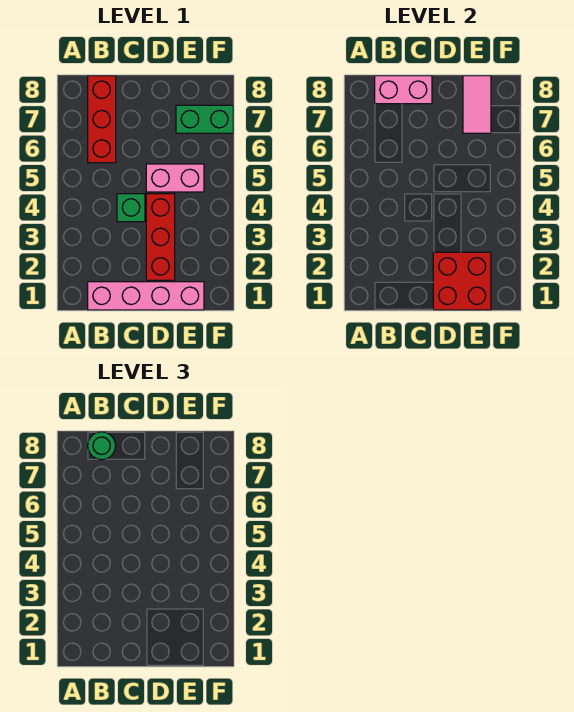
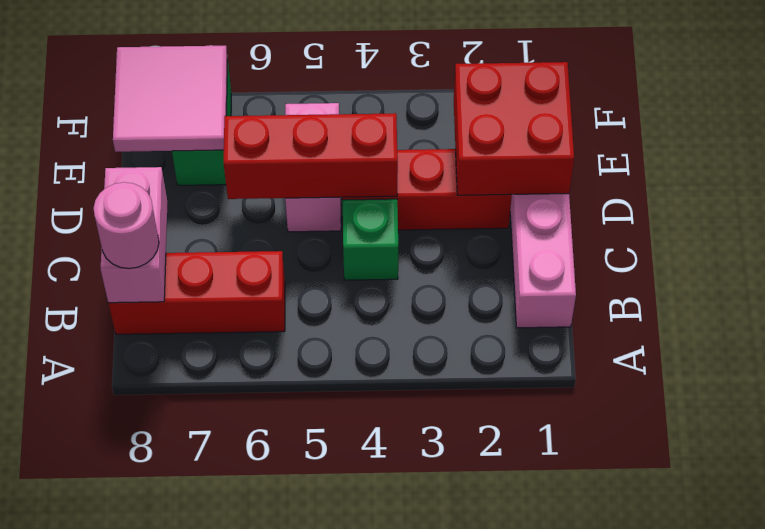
green 1x1 round brick [88,432,116,460] -> pink 1x1 round brick [94,182,159,269]
none -> red 1x3 brick [224,113,398,199]
pink 1x2 tile [463,76,491,133] -> pink 2x2 tile [113,46,228,152]

